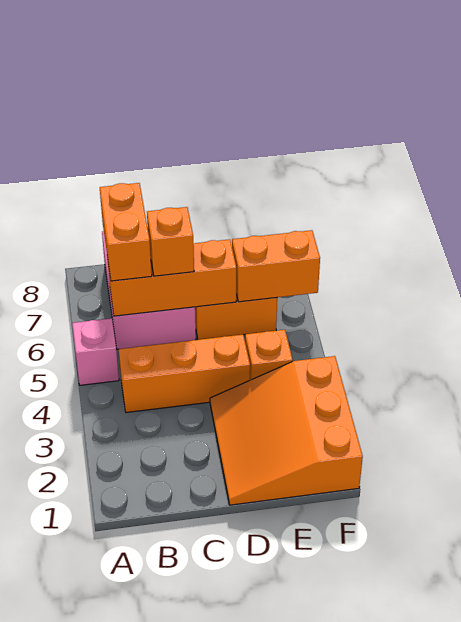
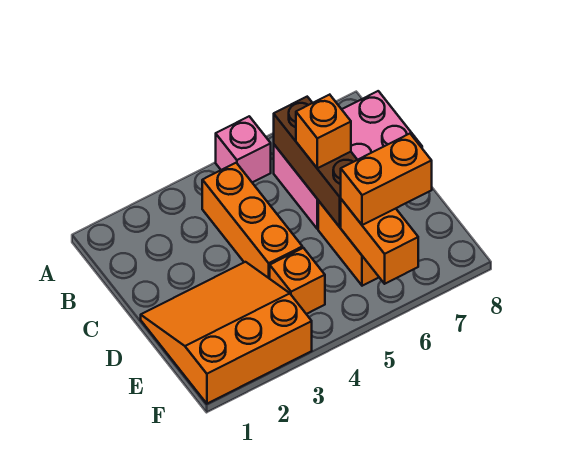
orange 1x3 brick [107,239,236,316] -> brown 1x3 brick [274,97,357,227]
orange 1x2 brick [100,183,152,281] -> orange 1x2 brick moved to [341,134,432,225]

